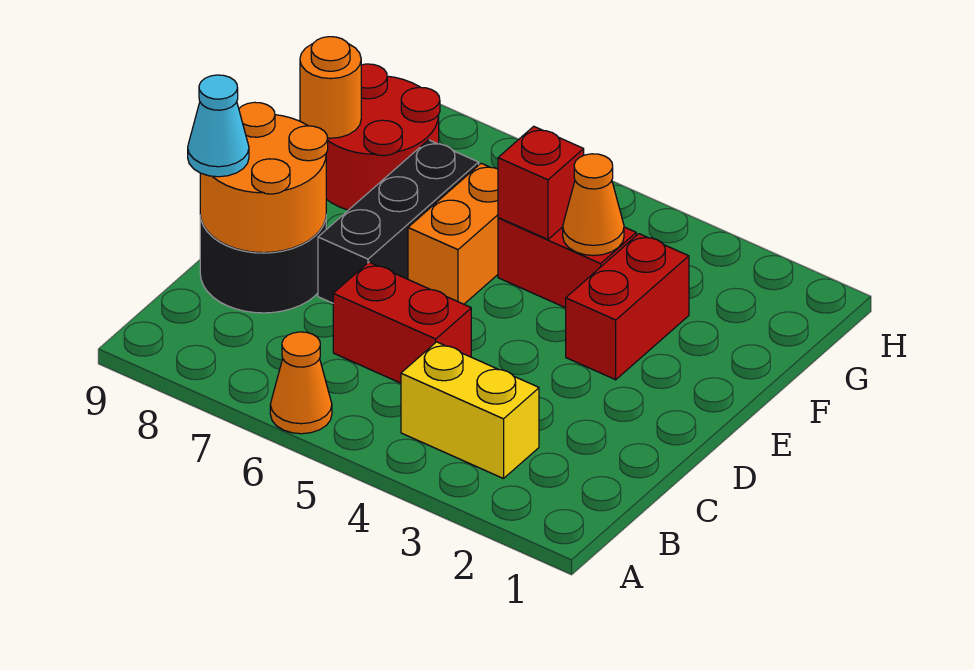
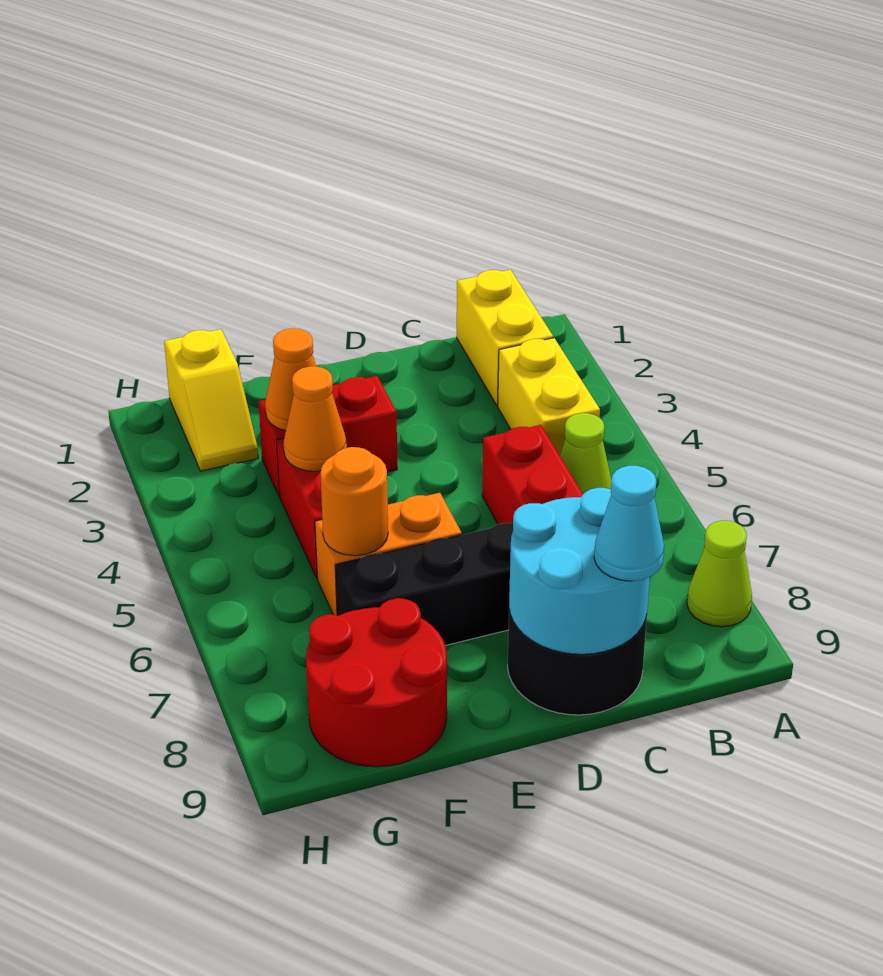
orange 1x1 cone [270,332,332,434] -> orange 1x1 cone moved to [265,328,316,431]
none -> lime 1x1 cone [687,521,752,627]
none -> yellow 1x2 brick [457,270,553,406]
none -> lime 1x1 cone [560,413,611,494]
orange 2x2 round brick [200,102,328,253] -> cyan 2x2 round brick [509,488,650,654]
red 1x1 brick [498,126,584,239] -> none
orange 1x1 round brick [300,37,361,138] -> orange 1x1 round brick moved to [320,447,388,556]
none -> yellow 1x2 slope [164,329,258,471]

